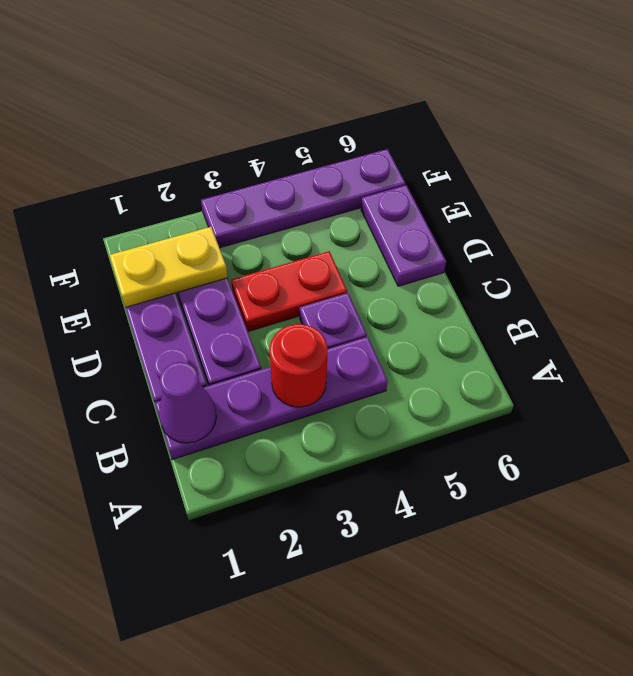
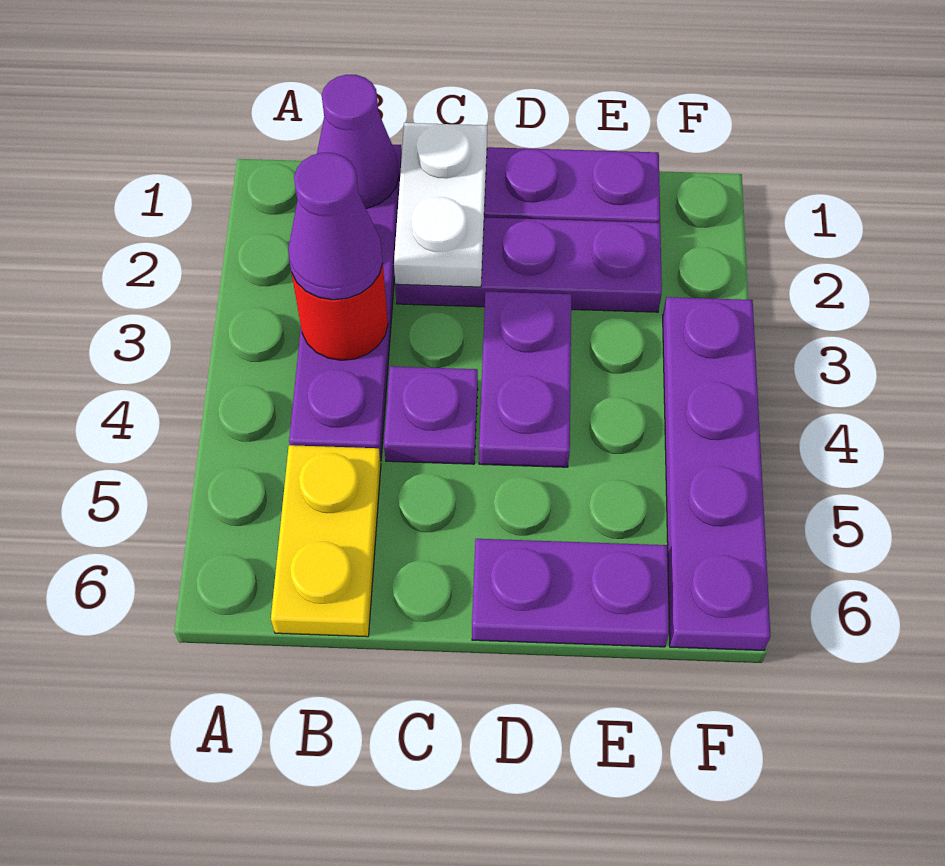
none -> purple 1x1 cone [288,153,383,300]
none -> white 1x2 plate [394,123,487,287]
red 1x2 plate [231,251,347,331] -> purple 1x2 plate [479,292,571,467]
yellow 1x2 plate [109,227,228,307] -> yellow 1x2 plate moved to [271,445,381,637]

